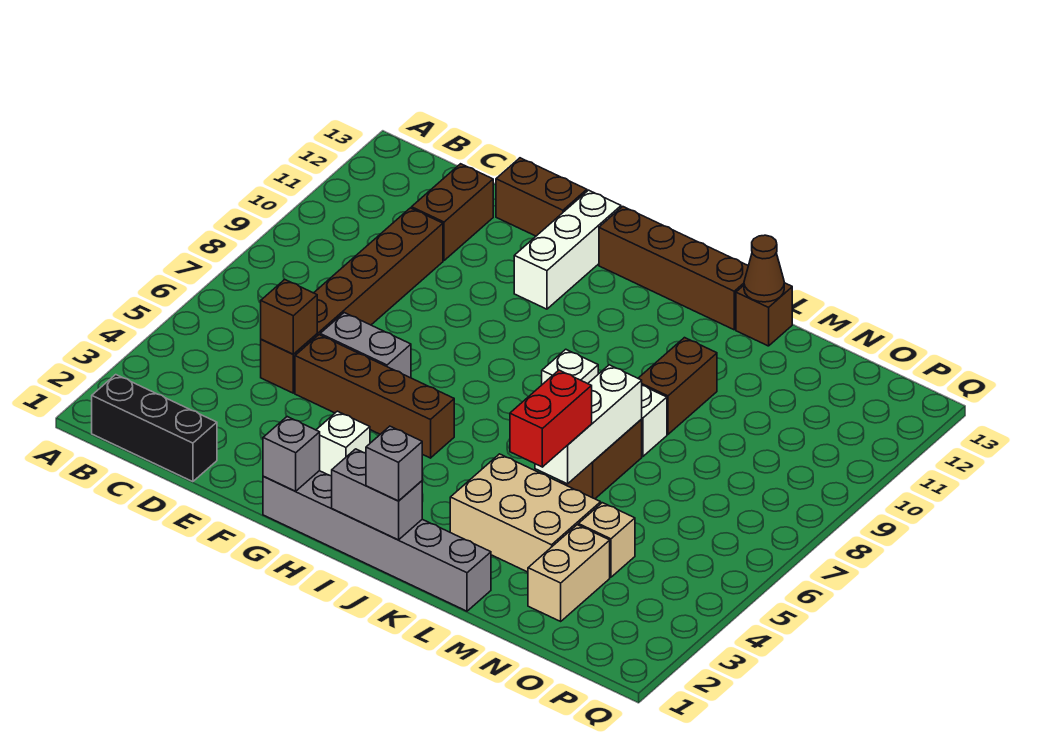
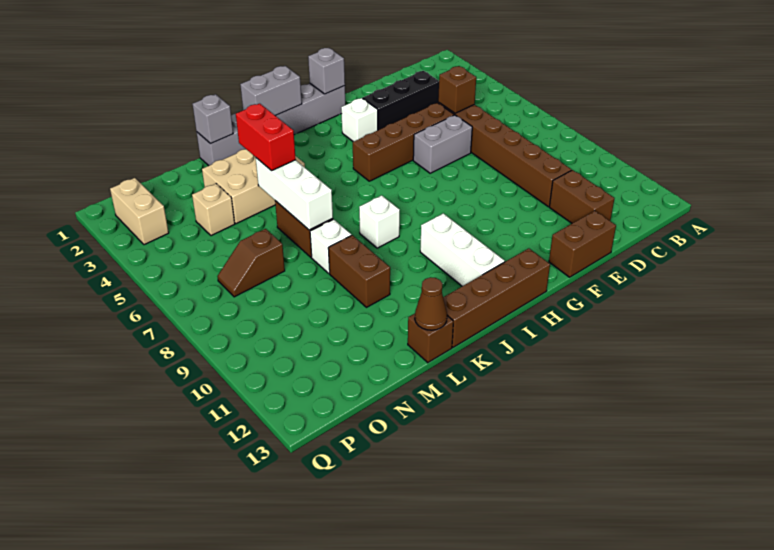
black 1x3 brick [92,375,217,482] -> black 1x3 brick moved to [363,71,439,130]
white 1x3 brick [514,190,621,309] -> white 1x3 brick moved to [420,213,505,286]
grey 1x1 brick [366,426,422,501] -> grey 1x1 brick moved to [193,94,233,144]
tan 1x2 brick [528,525,610,621] -> tan 1x2 brick moved to [110,178,169,245]
none -> brown 1x2 slope [217,229,285,297]

